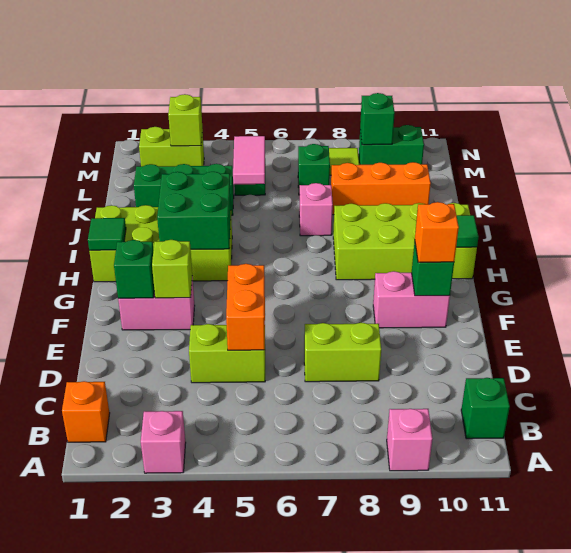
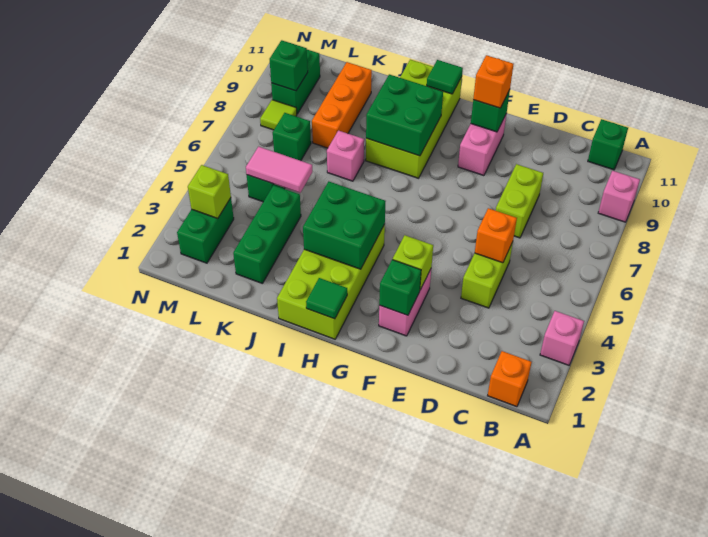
orange 1x2 brick [226,264,265,350] -> orange 1x1 brick [475,208,517,263]
none -> green 2x2 brick [366,74,443,156]
lime 1x2 brick [139,127,204,166] -> green 1x2 brick [177,198,234,263]

